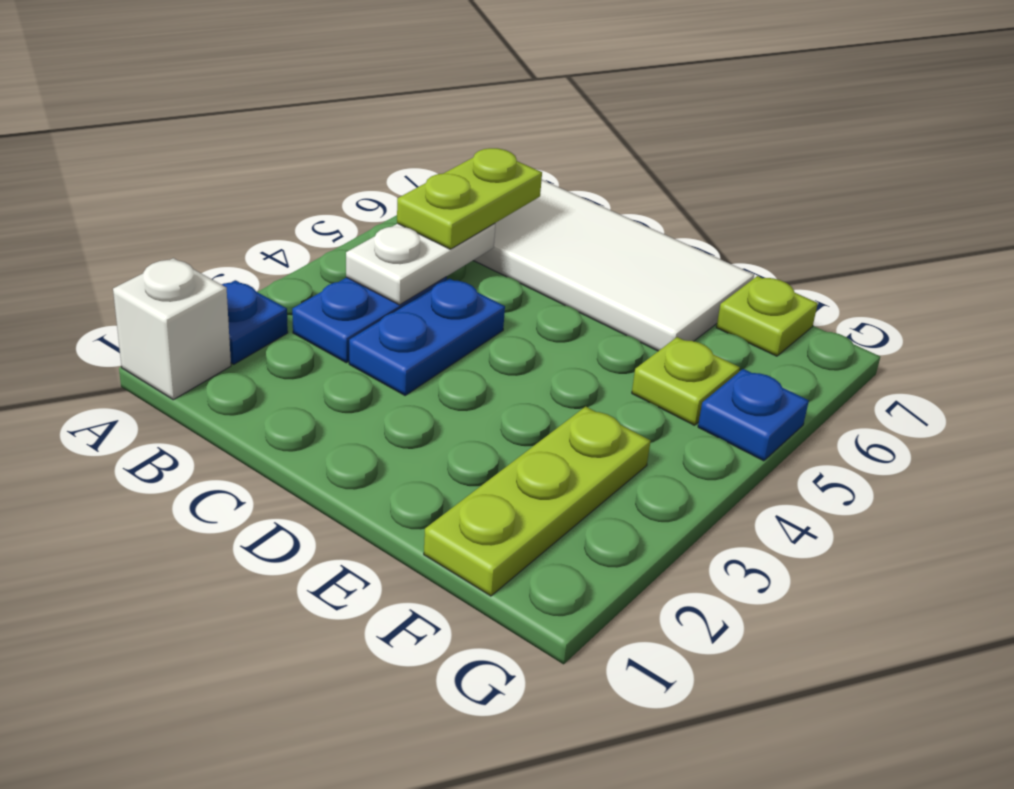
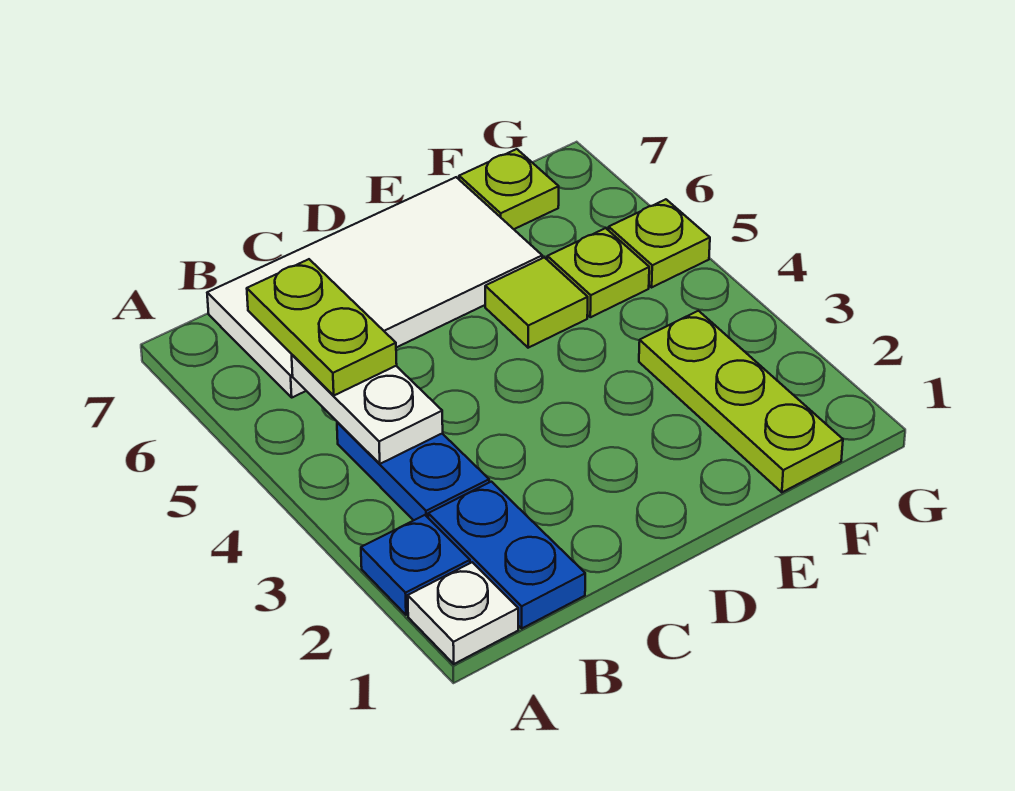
white 1x1 brick [113,258,231,400] -> white 1x1 plate [408,562,518,664]
blue 1x2 plate [349,278,505,395] -> blue 1x2 plate moved to [428,482,585,628]
none -> lime 1x1 tile [485,257,588,348]
blue 1x1 plate [698,369,809,461] -> lime 1x1 plate [609,199,710,287]

